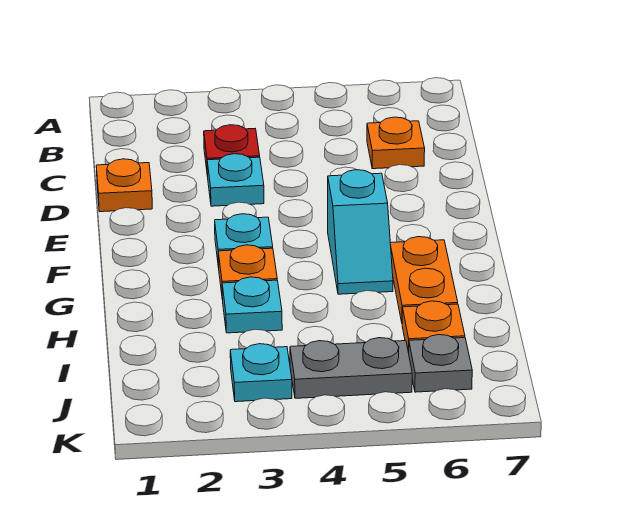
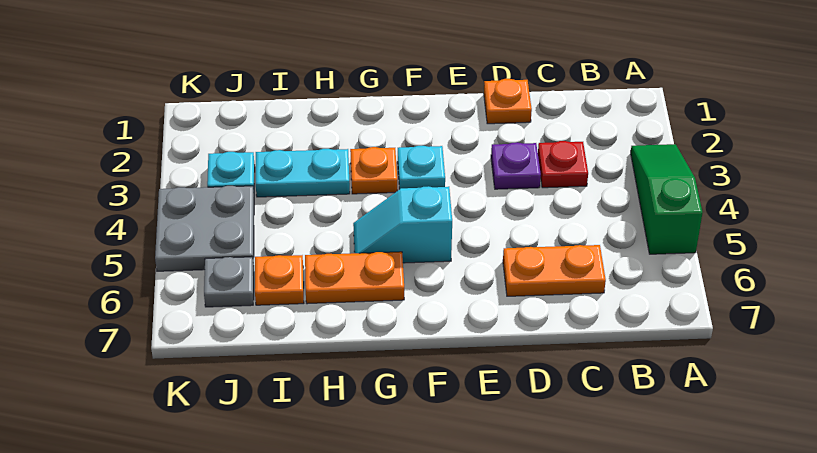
none -> green 1x3 slope [631,144,703,254]
orange 1x1 plate [367,117,425,169] -> orange 1x2 plate [503,245,606,296]
cyan 1x1 plate [207,154,264,206] -> purple 1x1 plate [491,142,541,189]
cyan 1x1 plate [222,277,282,333] -> cyan 1x2 plate [256,149,350,197]
grey 1x2 plate [290,338,412,398] -> grey 2x2 plate [155,186,254,271]

